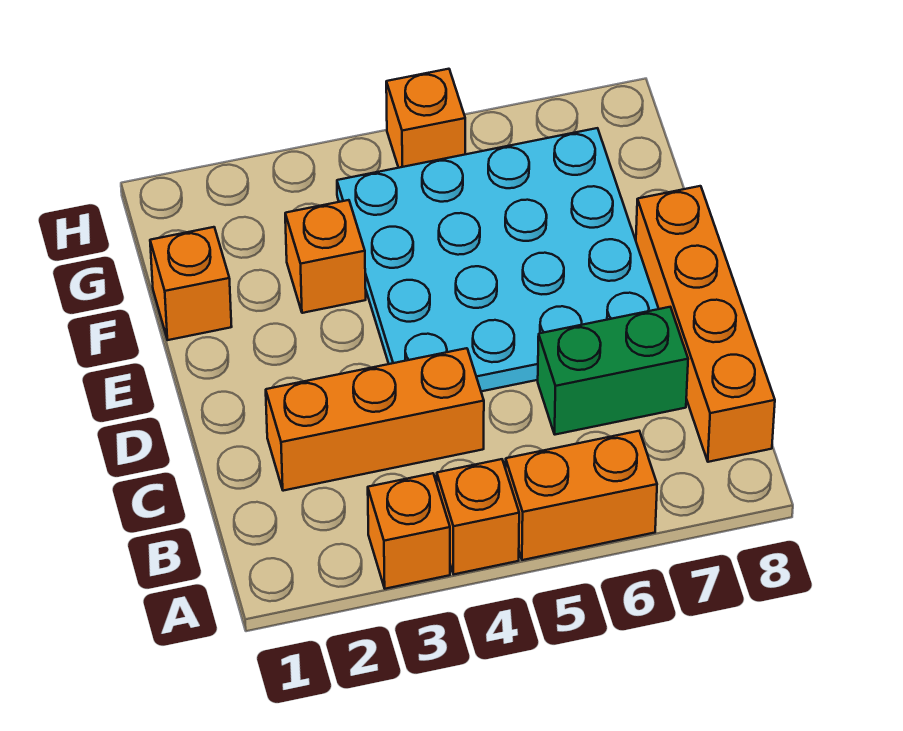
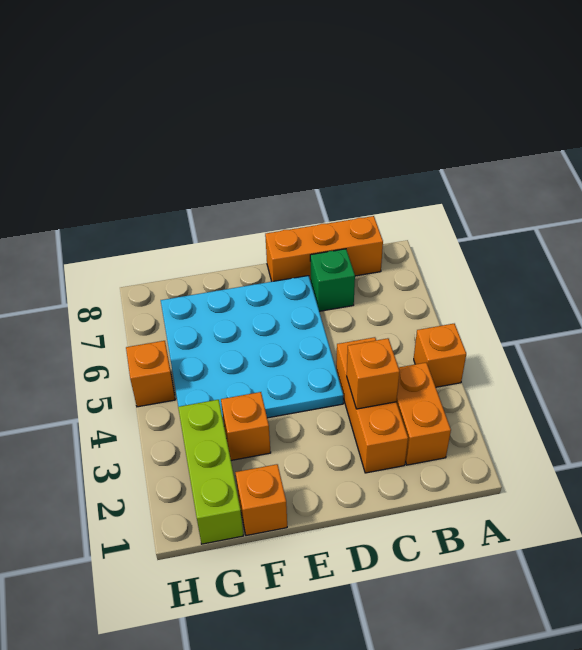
orange 1x1 brick [368,473,450,589] -> orange 1x1 brick moved to [347,338,400,409]
orange 1x2 brick [506,431,657,560] -> orange 1x2 brick moved to [397,363,451,465]
orange 1x4 brick [636,186,775,462] -> orange 1x3 brick [265,216,383,282]
green 1x2 brick [538,307,688,435] -> green 1x1 brick [310,249,355,311]
none -> lime 1x3 brick [178,400,244,544]

